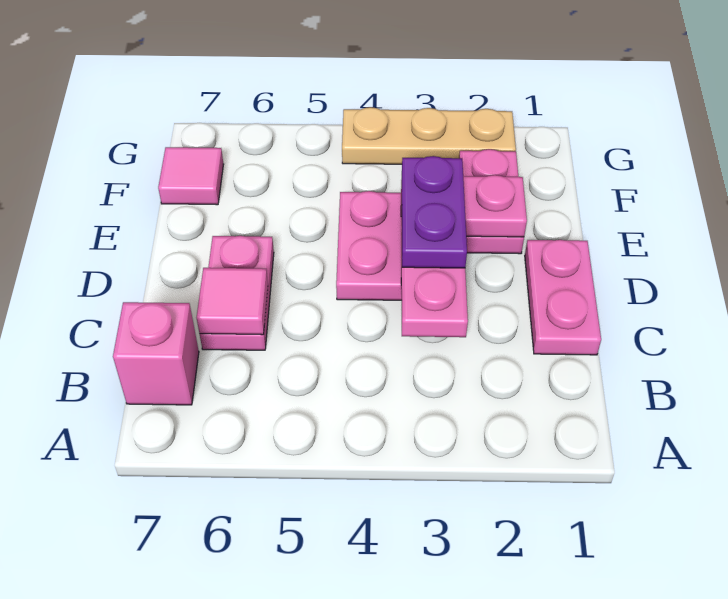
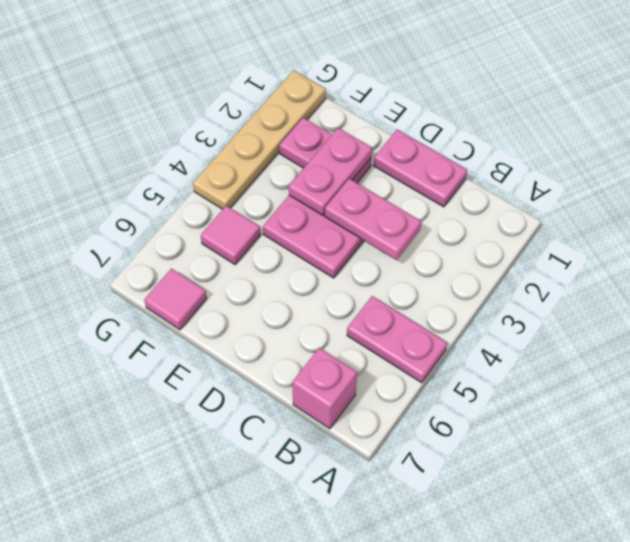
pink 1x2 plate [200,236,274,350] -> pink 1x2 plate moved to [347,296,447,383]
pink 1x1 tile [197,268,268,335] -> pink 1x1 tile moved to [201,206,260,264]
purple 1x2 plate [402,156,467,268] -> none
tan 1x3 plate [342,107,516,164] -> tan 1x4 plate [193,70,326,209]

